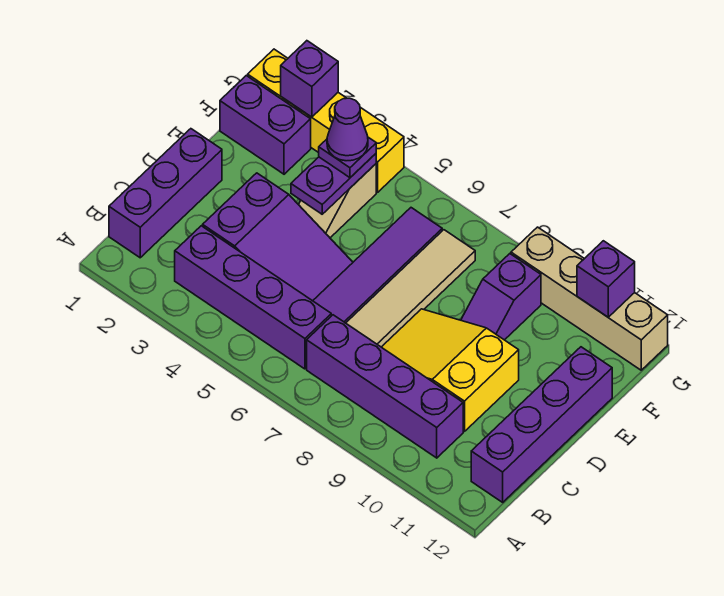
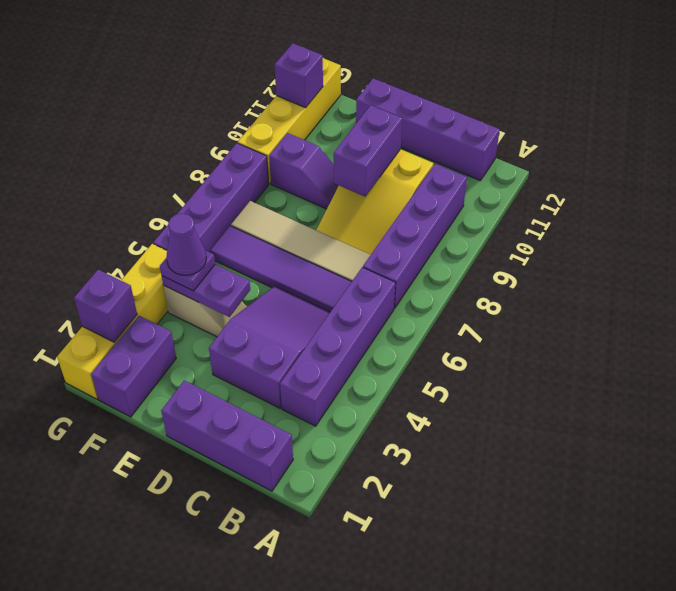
none -> purple 1x2 brick [334,105,402,197]
none -> purple 1x4 brick [153,143,269,253]
tan 1x4 brick [511,227,668,370] -> yellow 1x4 brick [238,58,341,184]

